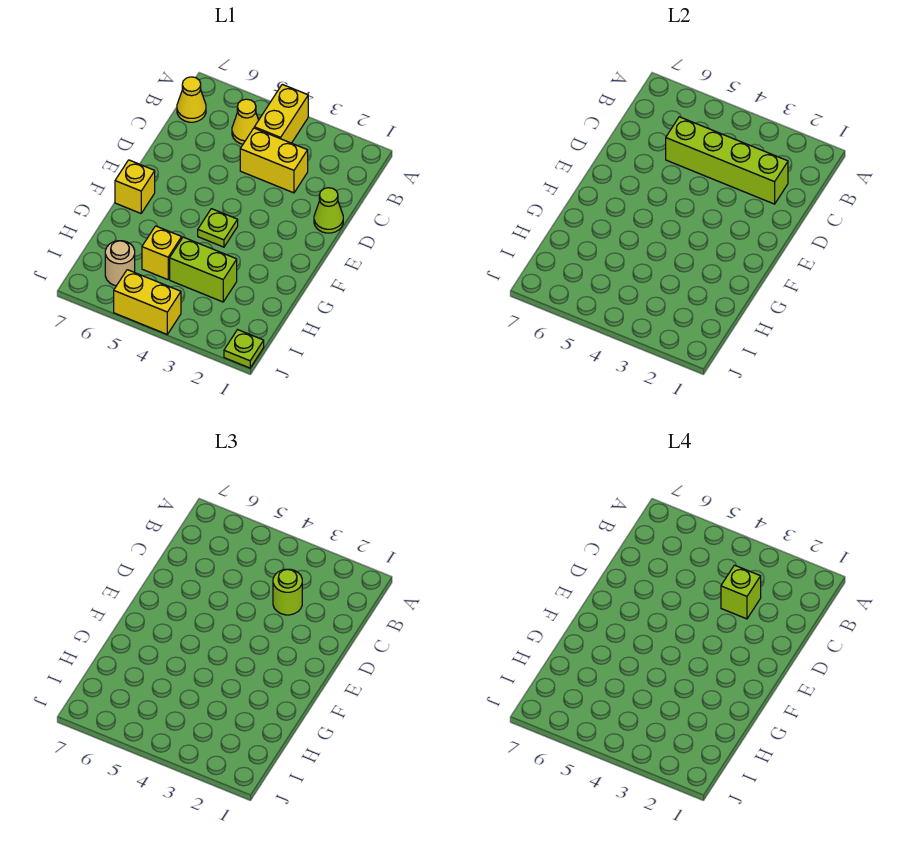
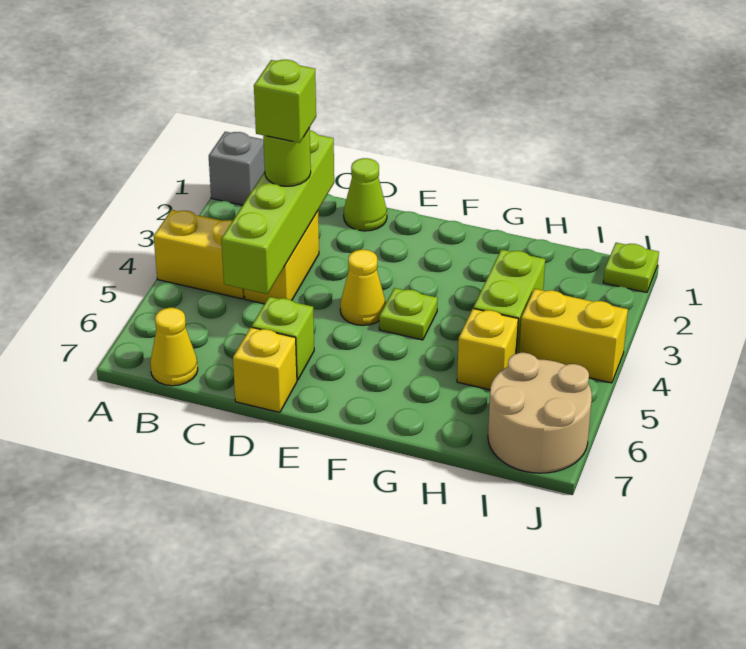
none -> grey 1x1 brick [209,132,265,205]
yellow 1x1 cone [232,99,259,144] -> yellow 1x1 cone moved to [340,250,386,325]
none -> lime 1x1 brick [252,297,314,380]
yellow 1x1 brick [115,160,155,213] -> yellow 1x1 brick moved to [233,327,297,412]
tan 1x1 round brick [105,241,135,286] -> tan 2x2 round brick [488,353,592,473]
yellow 1x2 brick [114,270,181,334] -> yellow 1x2 brick turned to [519,289,628,383]

